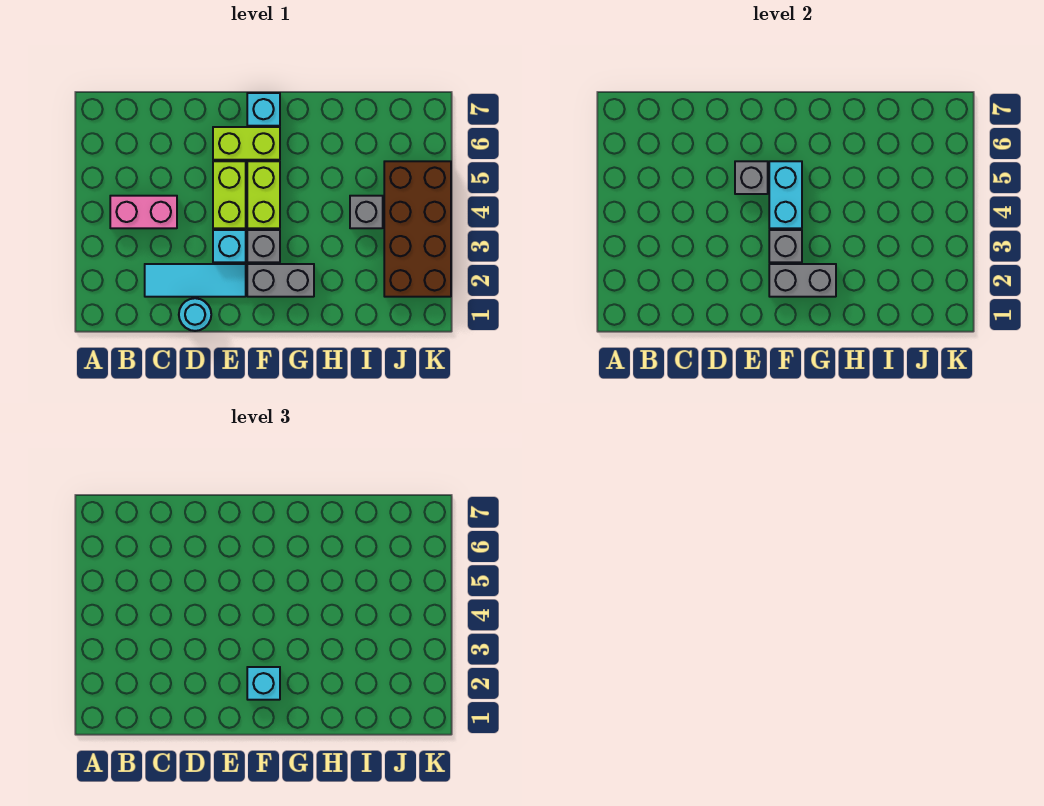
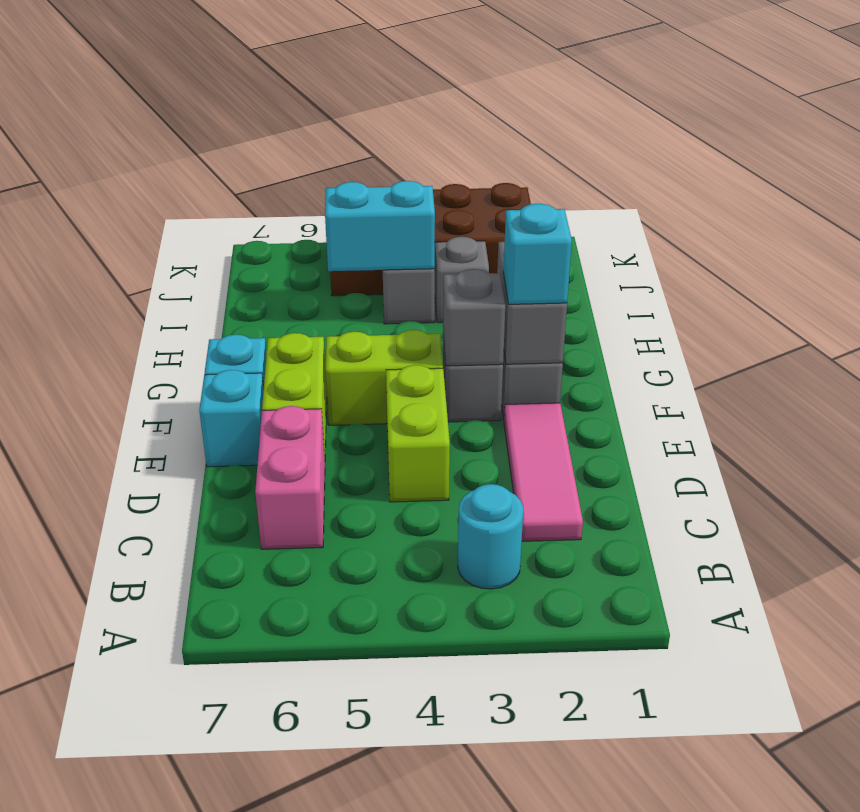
pink 1x2 brick [110,196,177,228] -> pink 1x2 brick moved to [255,406,325,549]
cyan 1x3 tile [145,264,246,297] -> pink 1x3 tile [504,403,583,541]
cyan 1x1 round brick [179,298,211,331] -> cyan 1x1 round brick moved to [458,484,523,589]
cyan 1x1 brick [213,230,246,262] -> cyan 1x1 brick moved to [199,370,264,467]
lime 1x2 brick [213,161,246,228] -> lime 1x2 brick turned to [386,365,450,502]
grey 1x1 brick [735,161,768,194] -> grey 1x1 brick moved to [435,237,489,323]
cyan 1x2 brick [769,161,802,228] -> cyan 1x2 brick moved to [325,181,435,271]

